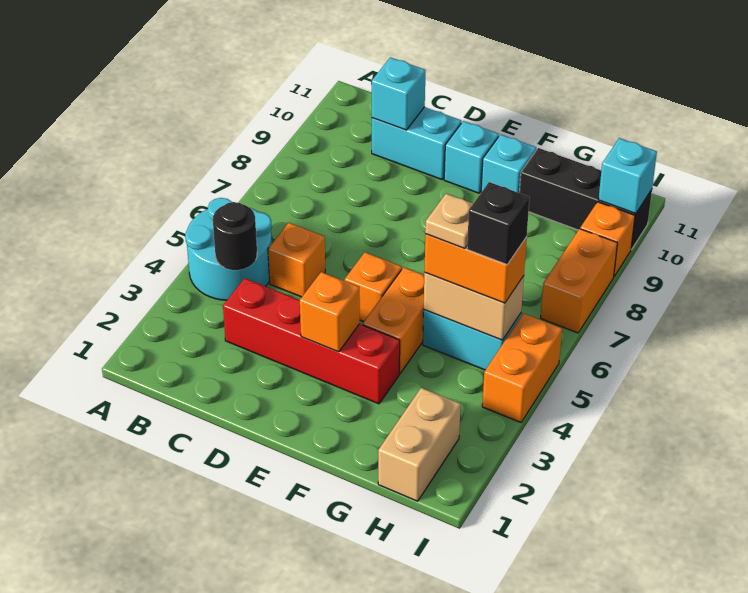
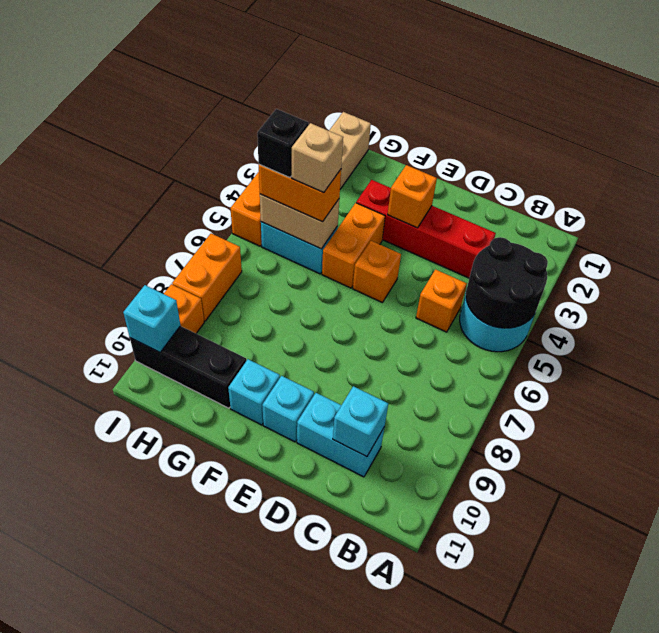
black 1x1 round brick [213,202,257,270] -> black 2x2 round brick [466,237,548,328]
tan 1x1 plate [425,194,473,248] -> tan 1x1 brick [292,123,343,193]

